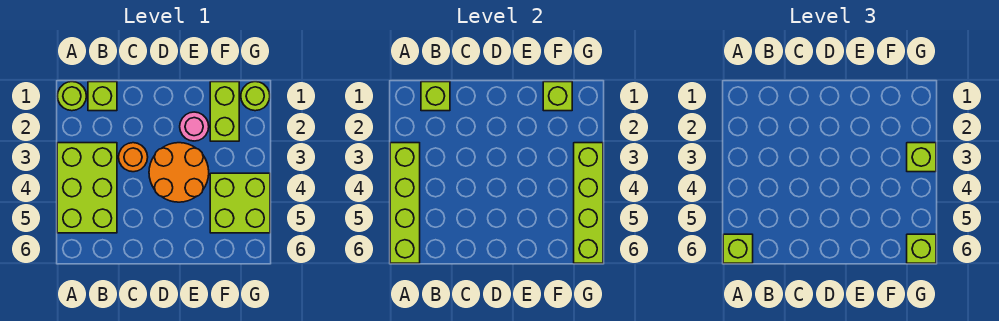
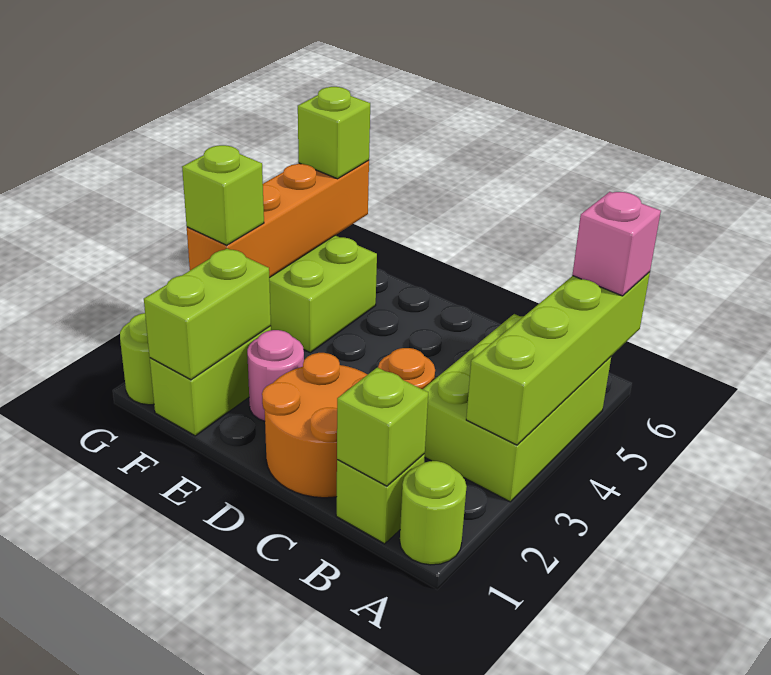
lime 1x1 brick [723,234,753,263] -> pink 1x1 brick [572,192,661,296]
orange 2x2 round brick [149,143,209,202] -> orange 2x2 round brick moved to [262,353,368,498]
lime 1x1 brick [543,82,572,111] -> lime 1x2 brick [144,248,271,380]
lime 1x4 brick [574,143,603,263] -> orange 1x4 brick [187,160,369,278]

